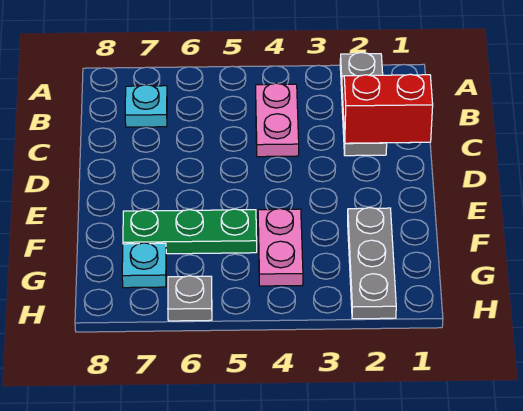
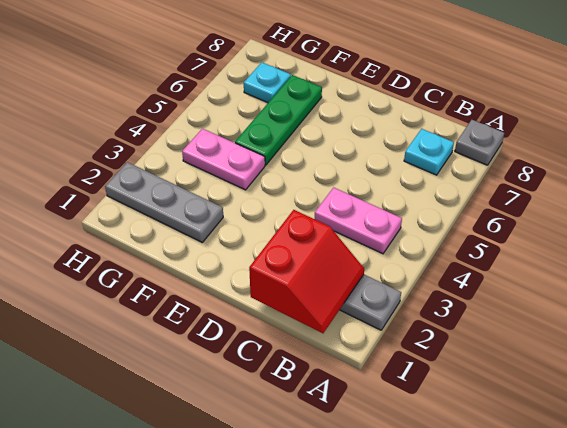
grey 1x1 plate [168,276,212,321] -> grey 1x1 plate moved to [455,120,504,165]

